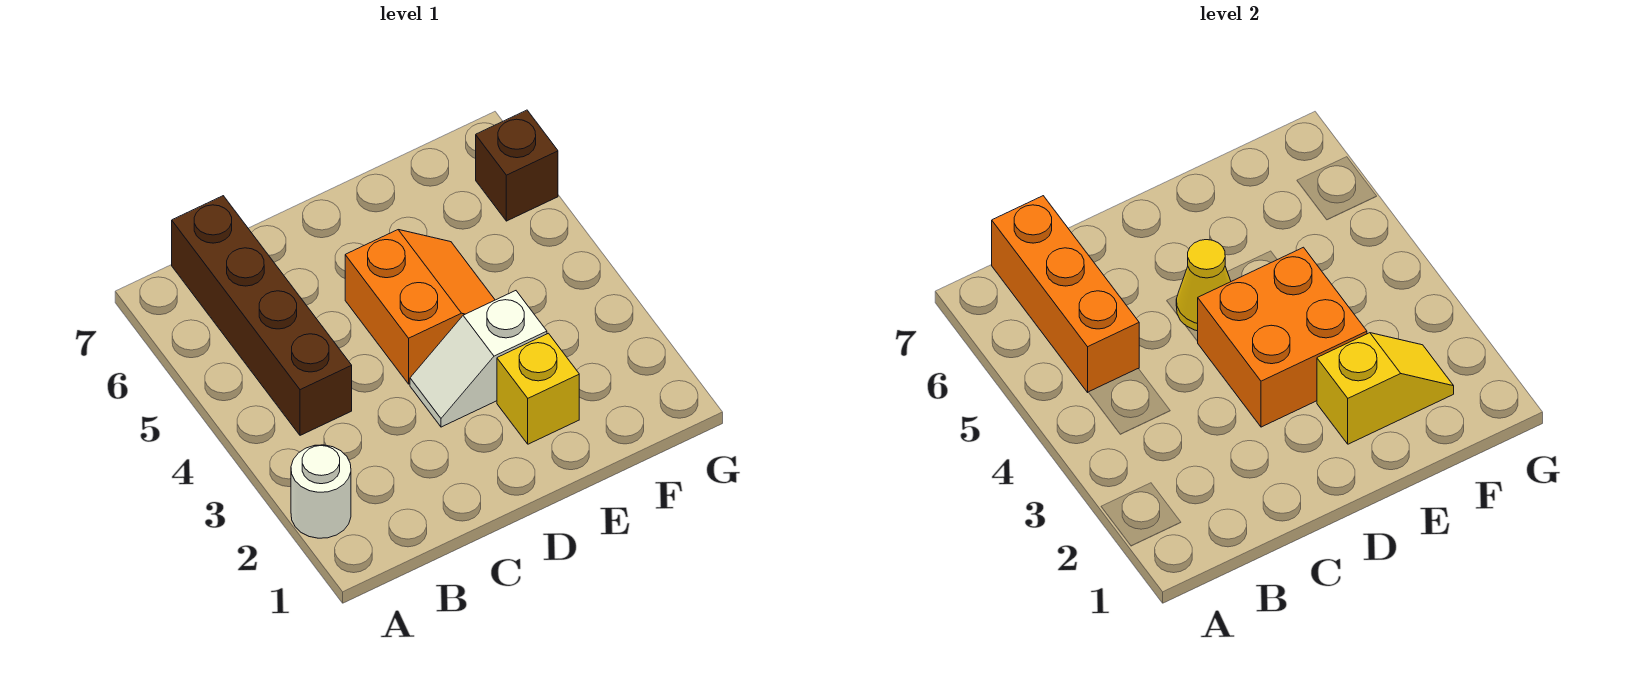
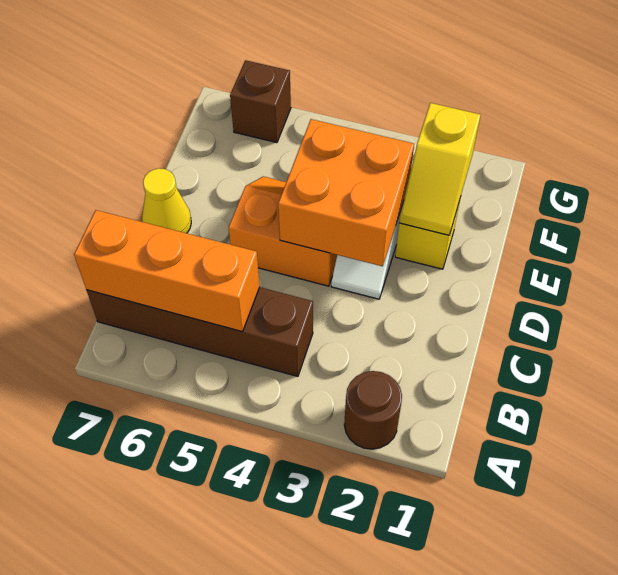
white 1x1 round brick [291,445,351,538] -> brown 1x1 round brick [344,371,402,449]
yellow 1x1 cone [1176,240,1231,331] -> yellow 1x1 cone moved to [142,168,191,233]
yellow 1x2 slope [1317,333,1454,444] -> yellow 1x2 slope turned to [399,103,480,235]

